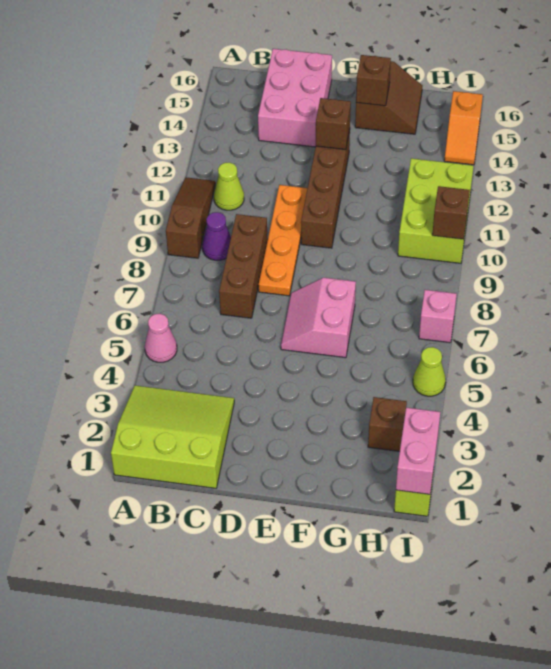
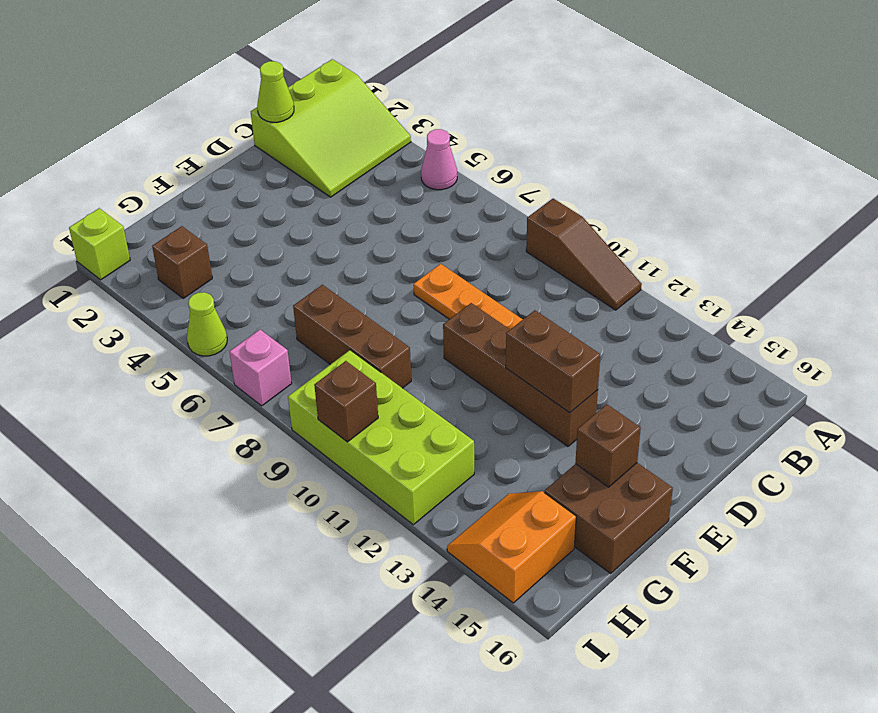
purple 1x1 cone [202,212,231,260] -> none
lime 1x1 cone [214,163,244,210] -> lime 1x1 cone moved to [257,61,294,122]
brown 1x3 brick [219,214,268,318] -> brown 1x3 brick moved to [293,285,411,388]
pink 2x3 brick [258,49,332,147] -> none
pink 2x2 slope [281,278,356,358] -> none
brown 1x1 brick [316,98,351,150] -> brown 1x2 brick [506,310,600,413]
brown 2x2 slope [355,61,423,134] -> brown 2x2 brick [545,463,673,573]
lime 2x3 brick [398,158,473,263] -> lime 2x4 brick [288,350,474,525]
pink 1x2 brick [396,408,440,494] -> none
orange 1x2 slope [444,91,483,165] -> orange 2x2 slope [447,491,576,603]

